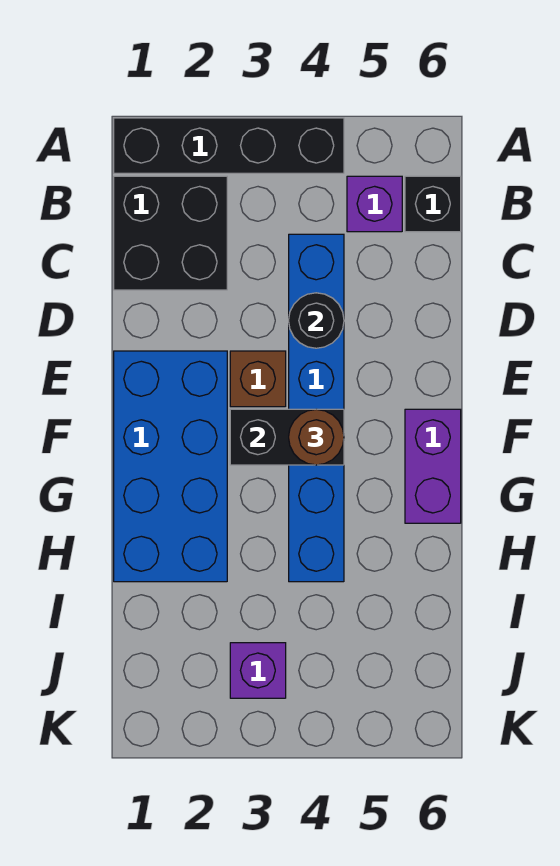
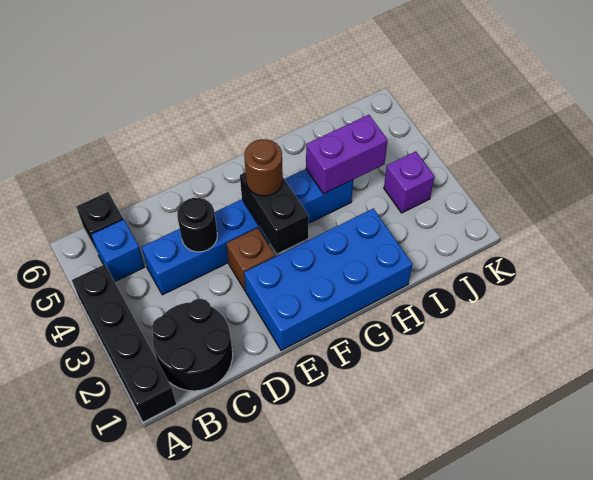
black 2x2 brick [114,176,227,290] -> black 2x2 round brick [152,299,233,391]
purple 1x1 brick [347,176,402,232] -> blue 1x1 brick [91,219,145,281]
purple 1x2 brick [405,409,461,523] -> purple 1x2 brick moved to [306,115,388,194]

